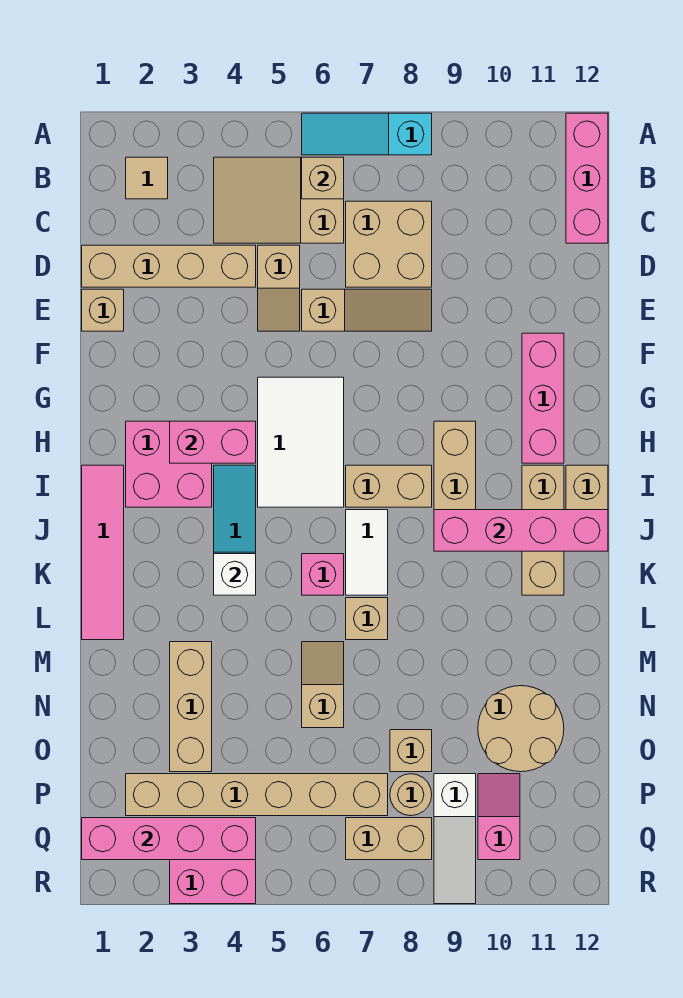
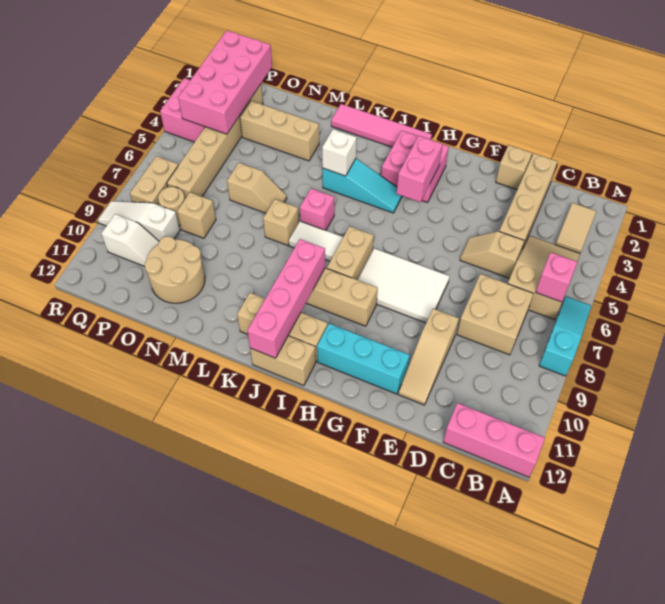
tan 1x1 tile [126,157,168,199] -> tan 1x2 tile [556,203,596,253]
tan 1x1 brick [302,157,344,199] -> pink 1x1 brick [536,253,577,302]
tan 1x3 slope [302,289,432,331] -> tan 1x3 slope moved to [398,309,459,405]
pink 1x3 brick [522,333,564,463] -> cyan 1x3 brick [317,324,410,394]
white 2x3 tile [258,377,344,507] -> white 2x3 tile moved to [358,248,450,323]
pink 1x2 slope [478,774,520,860] -> white 1x2 slope [101,214,159,267]
pink 1x4 brick [82,818,256,860] -> pink 2x4 brick [178,30,272,134]

